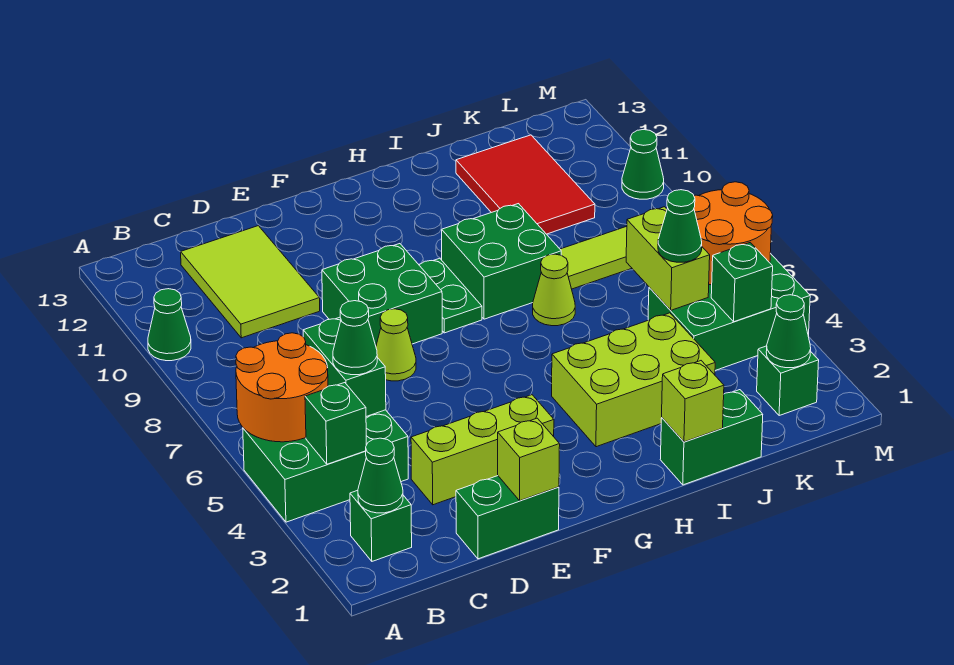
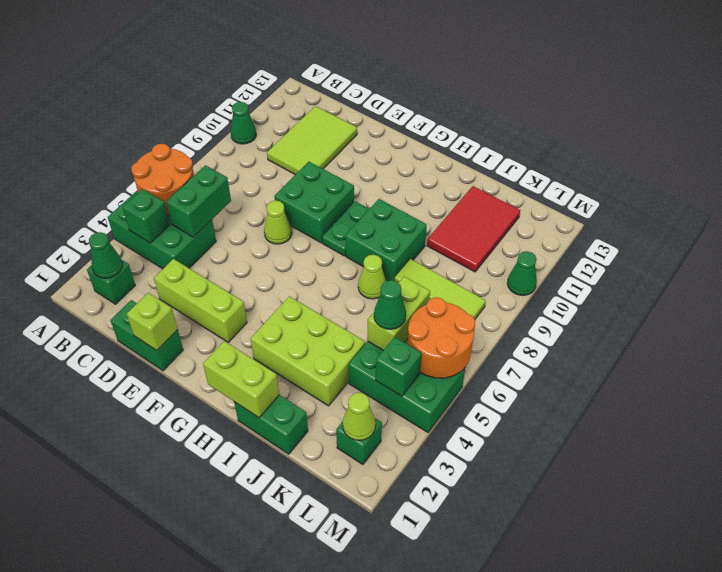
green 1x1 cone [333,301,377,375] -> none
lime 1x1 brick [662,361,724,442] -> lime 1x2 brick [203,341,279,418]
green 1x1 cone [766,295,811,368] -> lime 1x1 cone [343,393,376,440]

